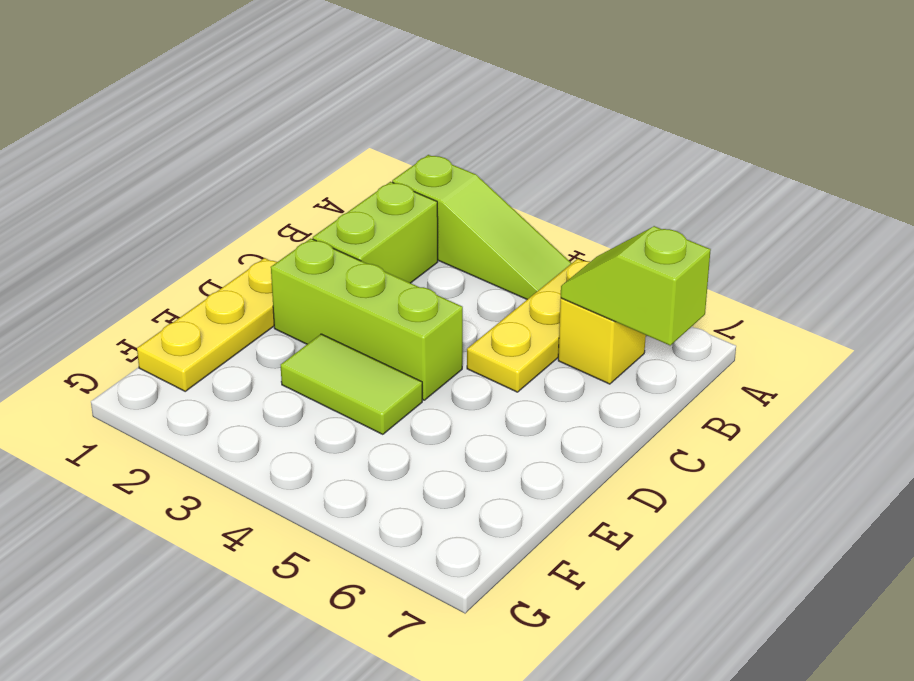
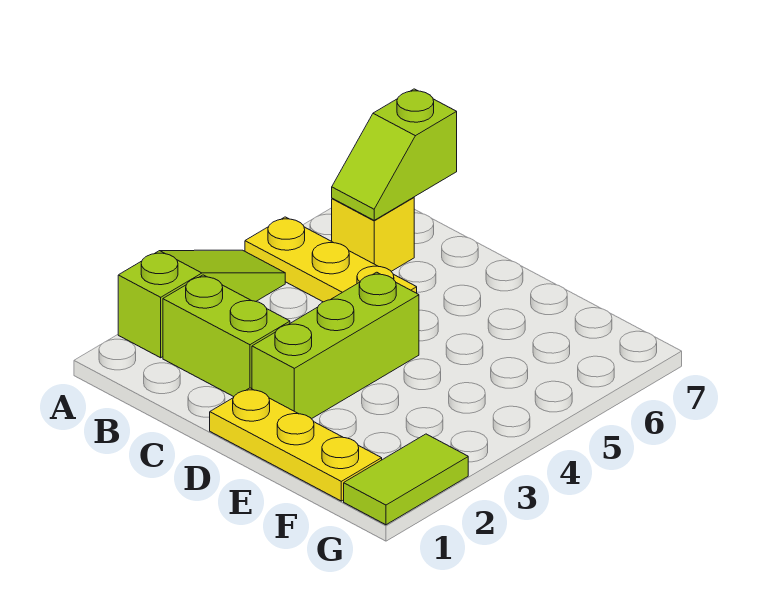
lime 1x2 tile [281,334,422,434] -> lime 1x2 tile moved to [344,434,468,525]

